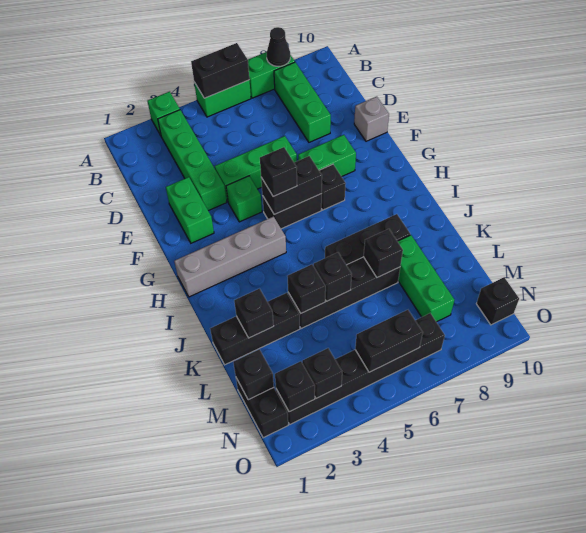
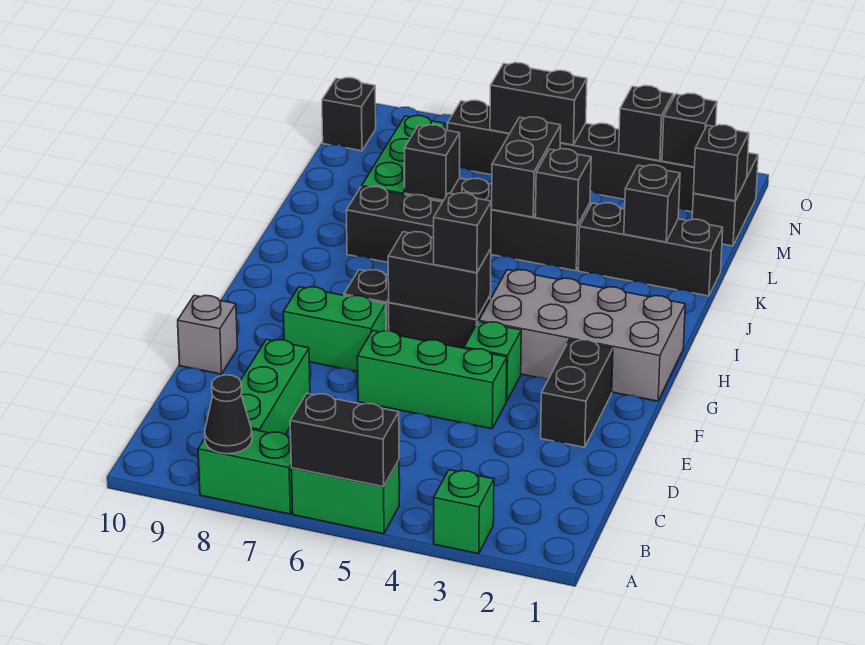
green 1x4 brick [158,110,227,211] -> none
green 1x2 brick [166,177,214,243] -> black 1x2 brick [541,339,613,447]
grey 1x4 brick [174,216,286,297] -> grey 2x4 brick [479,270,685,401]
black 1x1 brick [314,253,352,301] -> black 1x2 brick [492,117,561,217]

